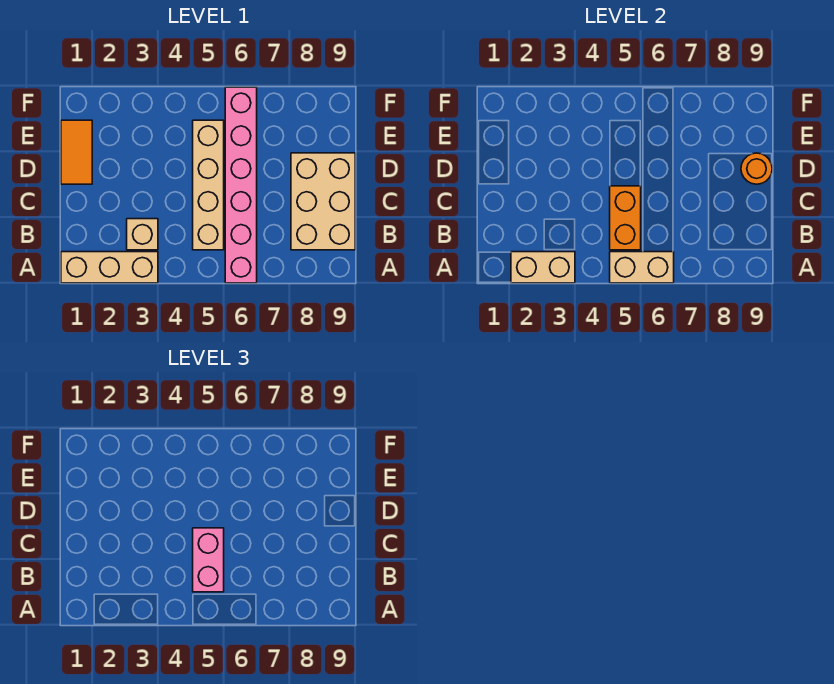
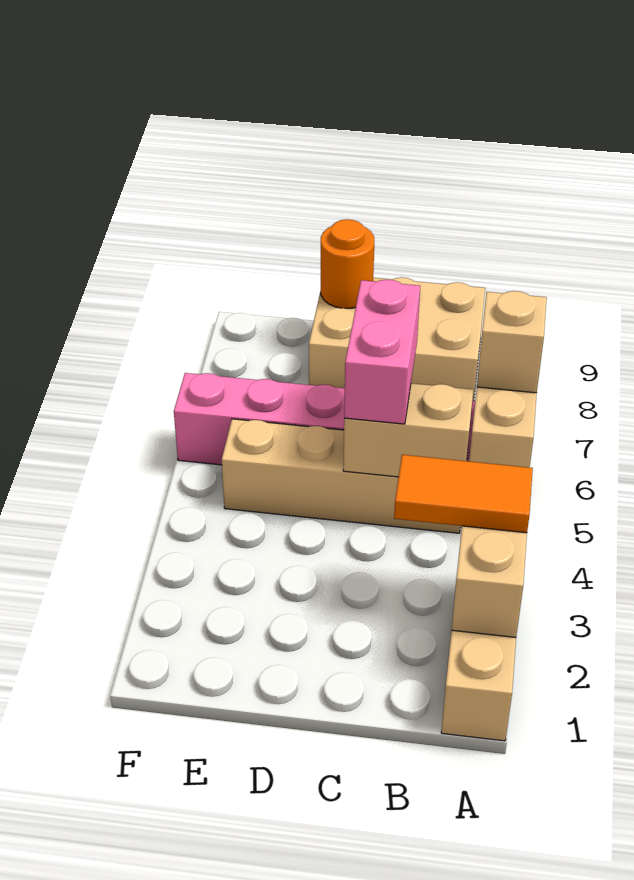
tan 1x1 brick [127,219,158,250] -> tan 1x1 brick moved to [477,291,547,393]
orange 1x2 brick [610,186,641,250] -> tan 1x2 brick [343,383,473,477]
pink 1x2 brick [193,528,224,592] -> pink 1x2 brick turned to [344,279,420,424]
orange 1x2 tile [61,120,92,184] -> orange 1x2 tile moved to [394,455,533,533]

